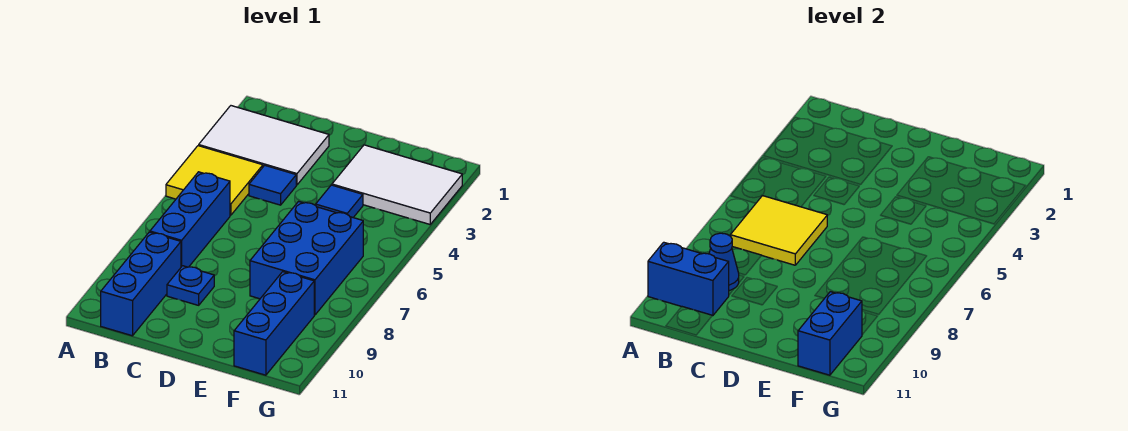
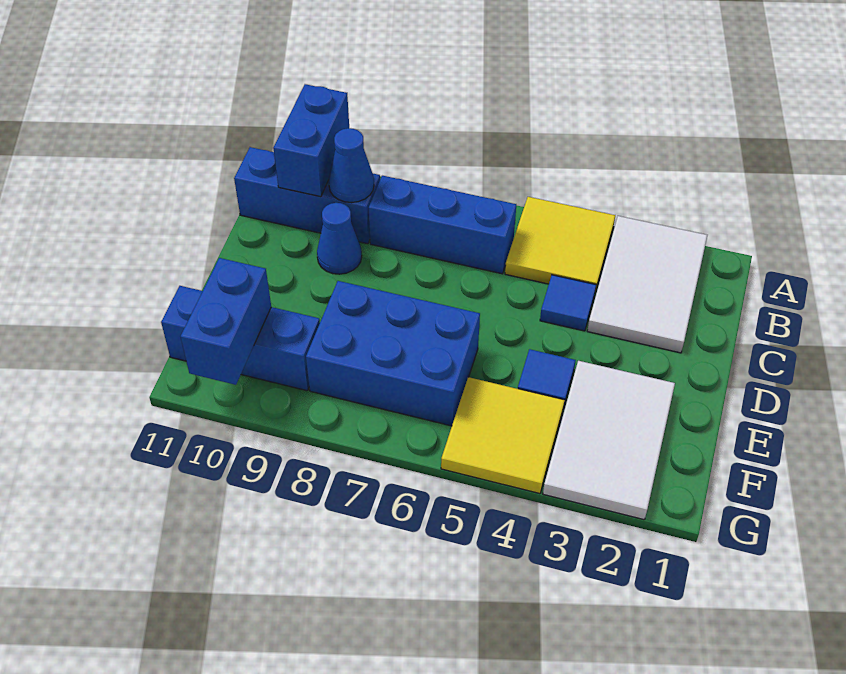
yellow 2x2 tile [730,196,827,265] -> yellow 2x2 tile moved to [441,377,565,494]
blue 1x1 plate [167,266,214,305] -> blue 1x1 cone [317,203,362,274]
blue 1x2 brick [798,292,862,375] -> blue 1x2 brick turned to [181,258,271,385]

